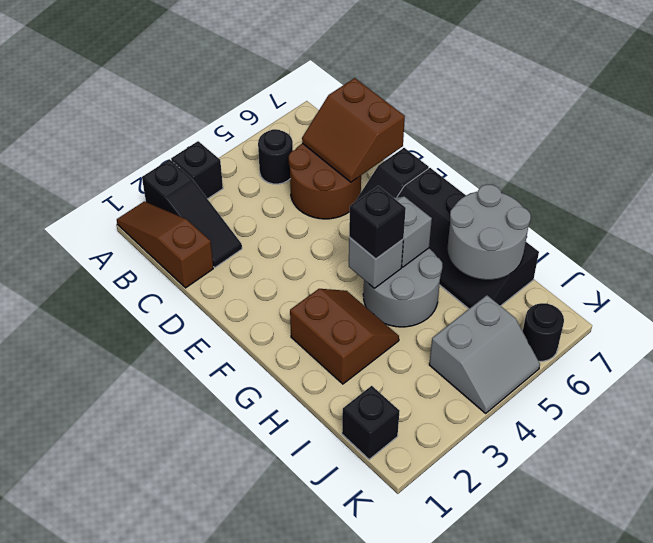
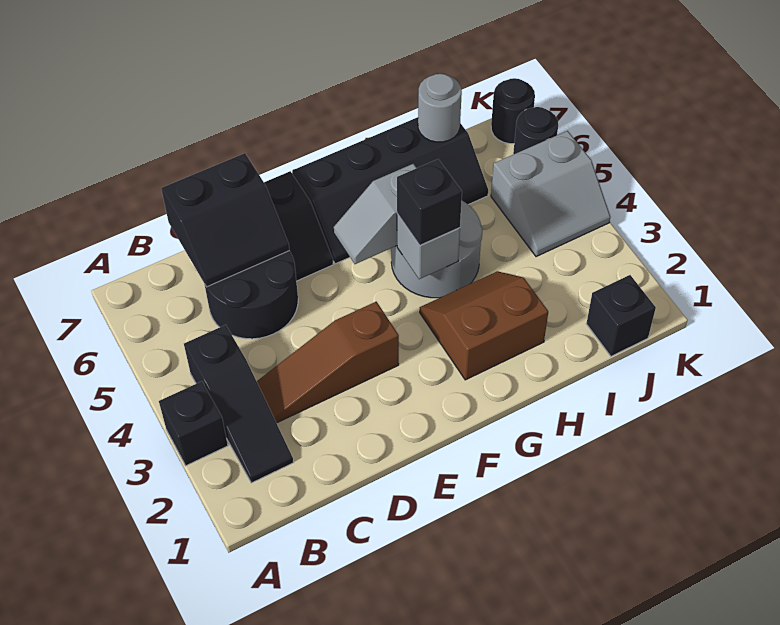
brown 1x3 slope [117,201,213,288] -> brown 1x3 slope moved to [257,302,399,423]
black 1x3 slope [142,159,242,267] -> black 1x3 slope turned to [184,325,293,483]
black 1x1 round brick [258,129,293,184] -> black 1x1 round brick moved to [491,78,535,144]
brown 2x2 round brick [289,143,361,219] -> black 2x2 round brick [204,251,298,339]
brown 2x2 slope [302,78,405,182] -> black 2x2 slope [161,153,290,287]
grey 2x2 round brick [447,184,531,280] -> grey 1x1 round brick [418,74,462,142]
grey 2x2 slope [429,295,540,413] -> grey 2x2 slope turned to [491,131,610,257]

